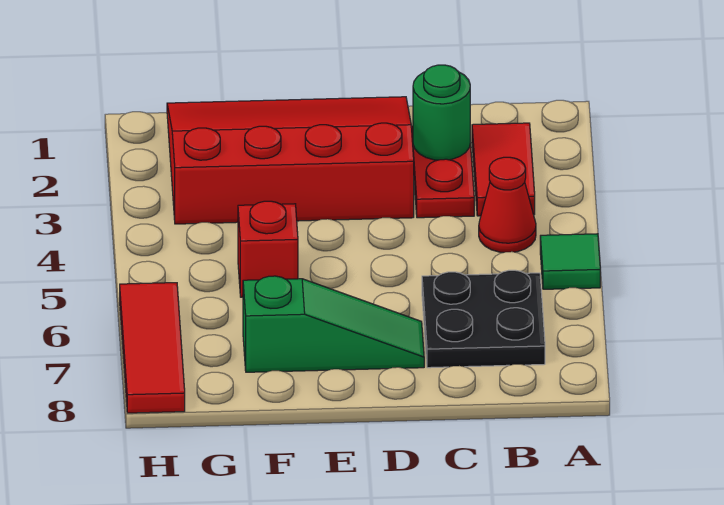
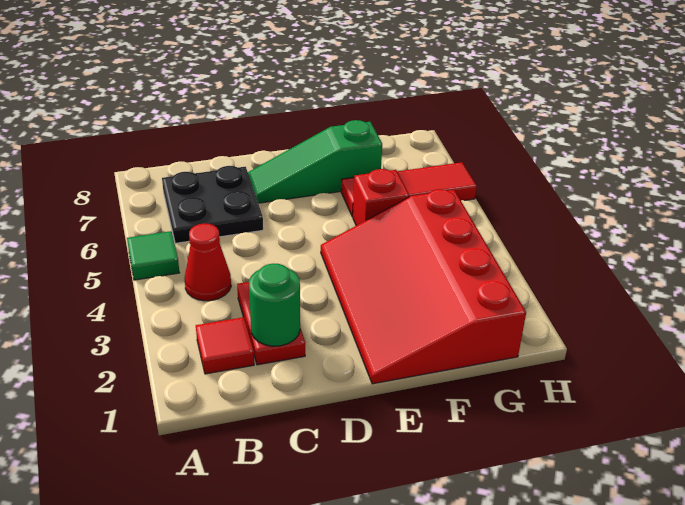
red 1x2 tile [472,123,535,216] -> red 1x1 tile [196,317,254,374]
red 3x4 slope [167,97,414,224] -> red 3x4 slope turned to [321,189,526,384]
red 1x3 tile [120,283,185,413] -> red 1x3 tile turned to [341,162,477,217]

